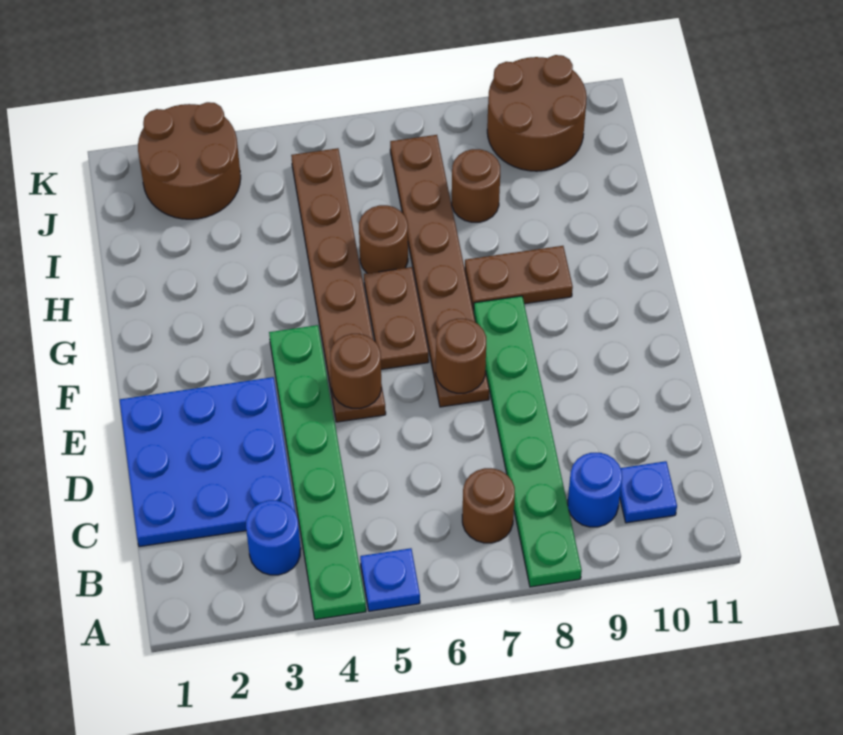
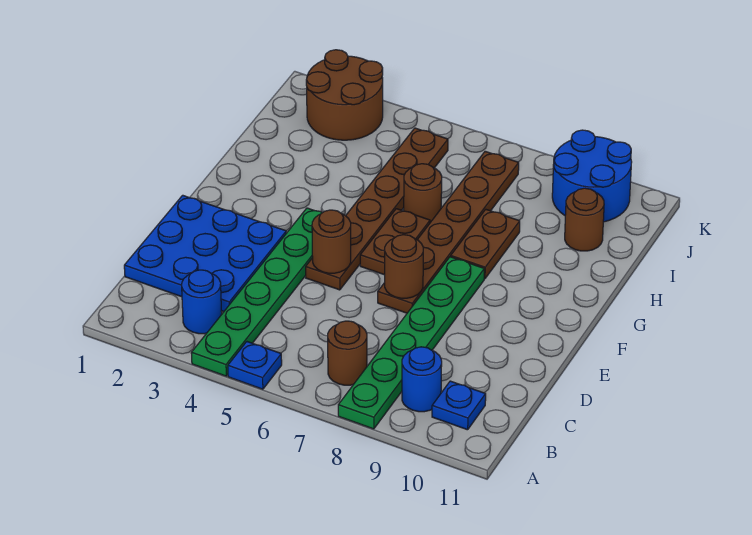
brown 1x2 plate [465,246,573,311] -> brown 1x2 plate turned to [451,209,520,279]
brown 1x1 round brick [452,149,500,222] -> brown 1x1 round brick moved to [565,188,604,251]
brown 2x2 round brick [487,55,587,171] -> blue 2x2 round brick [552,130,632,222]

